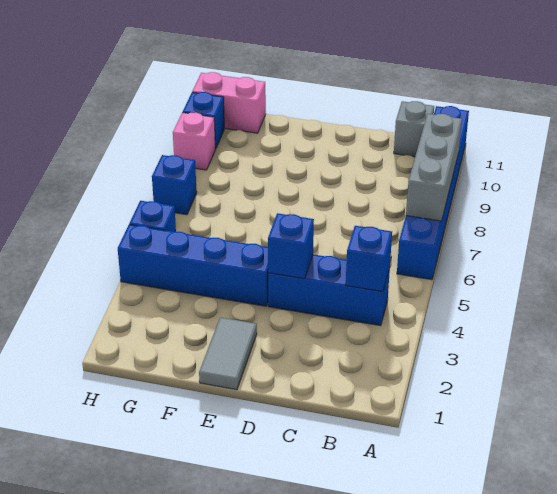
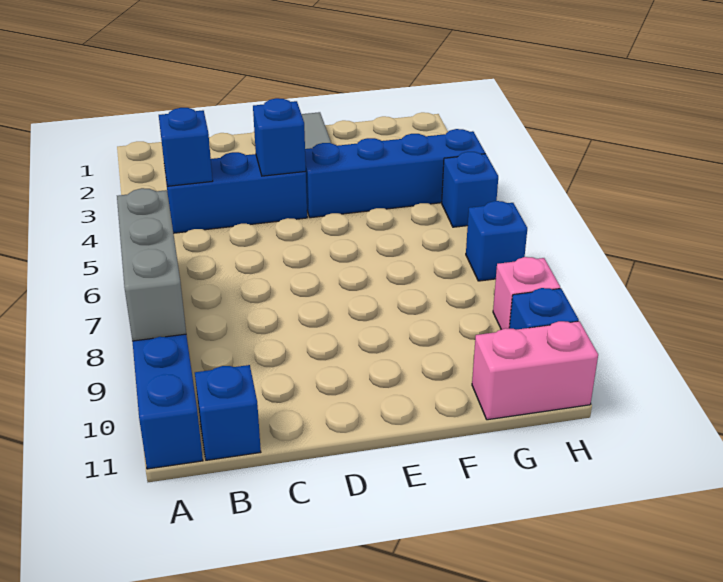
grey 1x1 brick [394,101,434,157] -> blue 1x1 brick [195,365,261,460]

